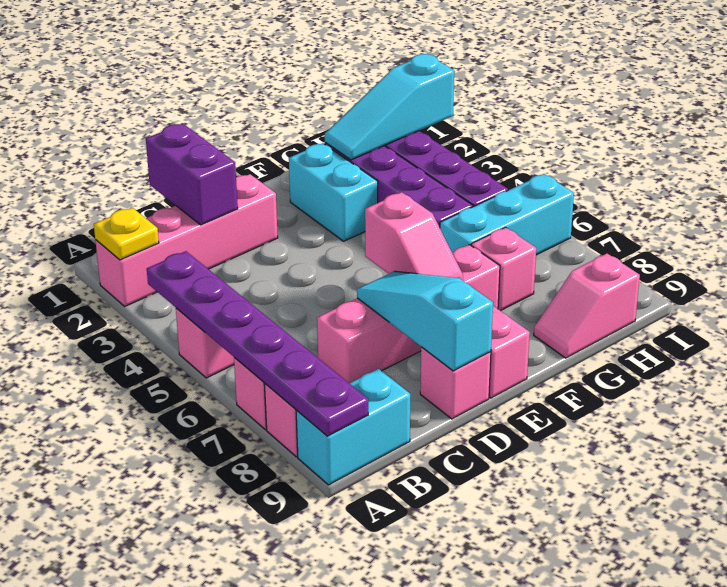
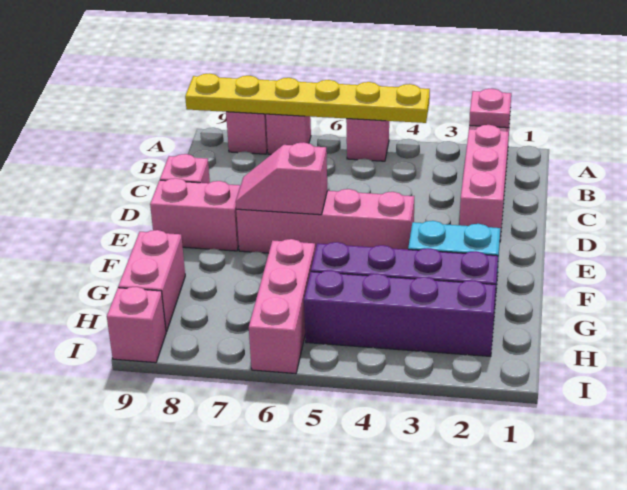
yellow 1x1 plate [94,208,159,260] -> pink 1x1 plate [469,89,511,128]
purple 1x6 plate [147,251,368,436] -> yellow 1x6 plate [185,73,430,123]
cyan 1x2 brick [296,369,410,485] -> none
purple 1x2 brick [146,124,238,225] -> none
pink 1x4 brick [317,245,500,383] -> pink 1x4 brick turned to [236,189,414,253]
cyan 1x3 slope [357,271,493,371] -> none
cyan 1x3 slope [325,54,454,160] -> none
cyan 1x3 brick [440,174,574,255] -> pink 1x3 brick [249,239,315,374]
pink 1x1 brick [471,227,536,311] -> pink 1x1 brick moved to [107,287,166,363]
pink 1x2 slope [534,254,640,358] -> pink 1x2 brick [118,230,185,332]

